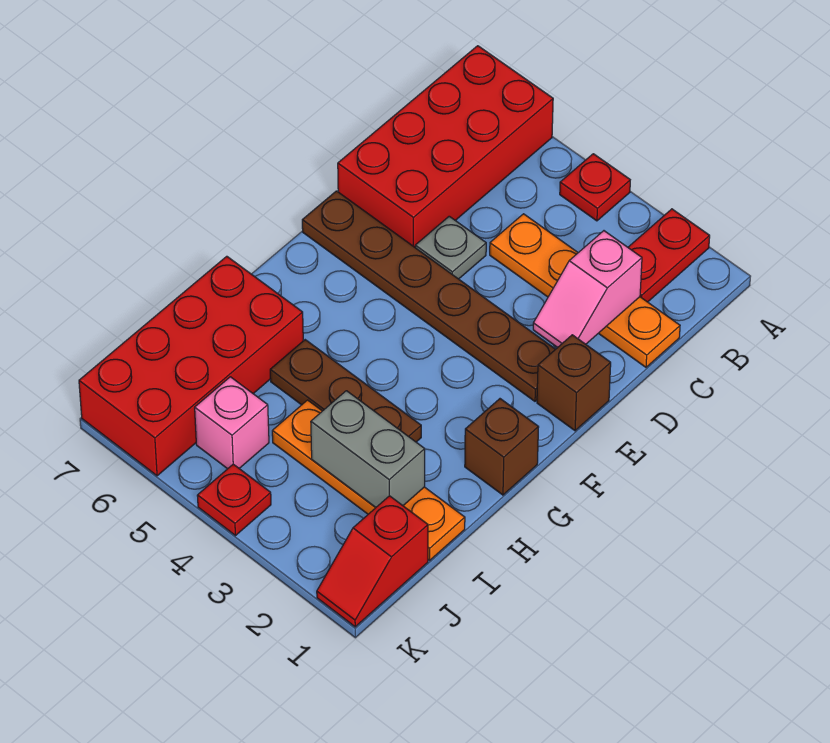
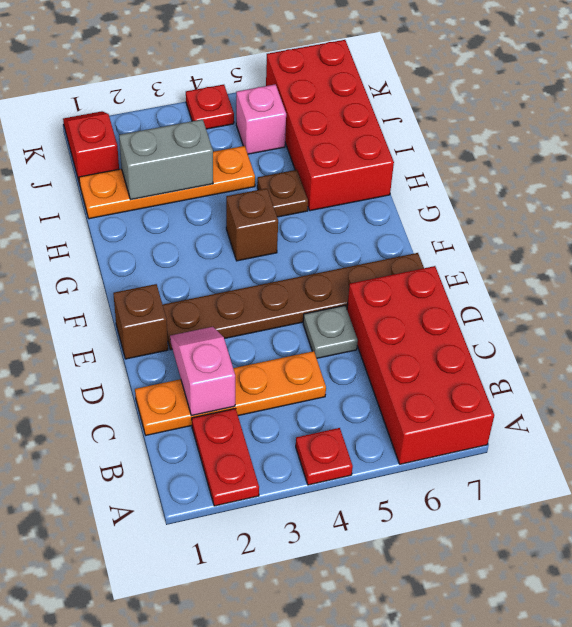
brown 1x1 brick [465,399,539,495] -> brown 1x1 brick moved to [226,188,278,261]
brown 1x3 plate [270,340,421,442] -> brown 1x1 plate [257,170,308,217]

